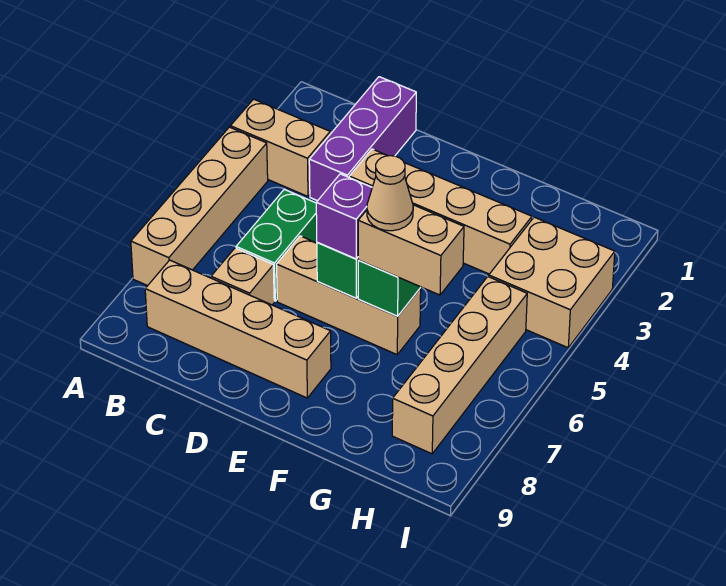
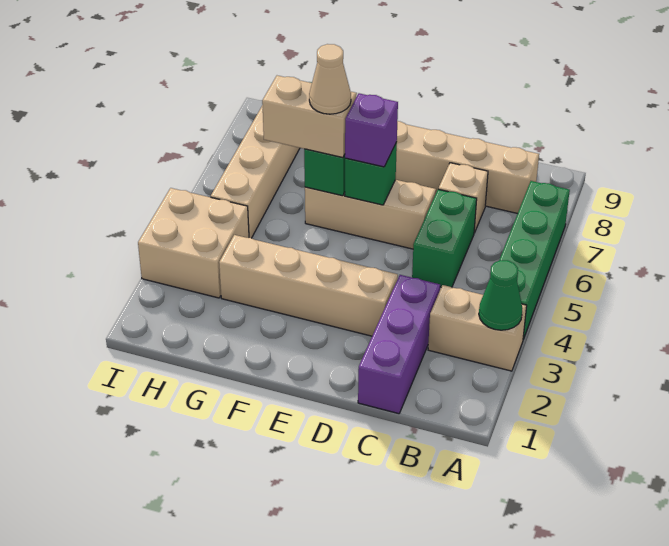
none -> green 1x1 cone [479,260,523,330]
tan 1x4 brick [131,127,268,286] -> green 1x4 brick [499,181,570,339]

